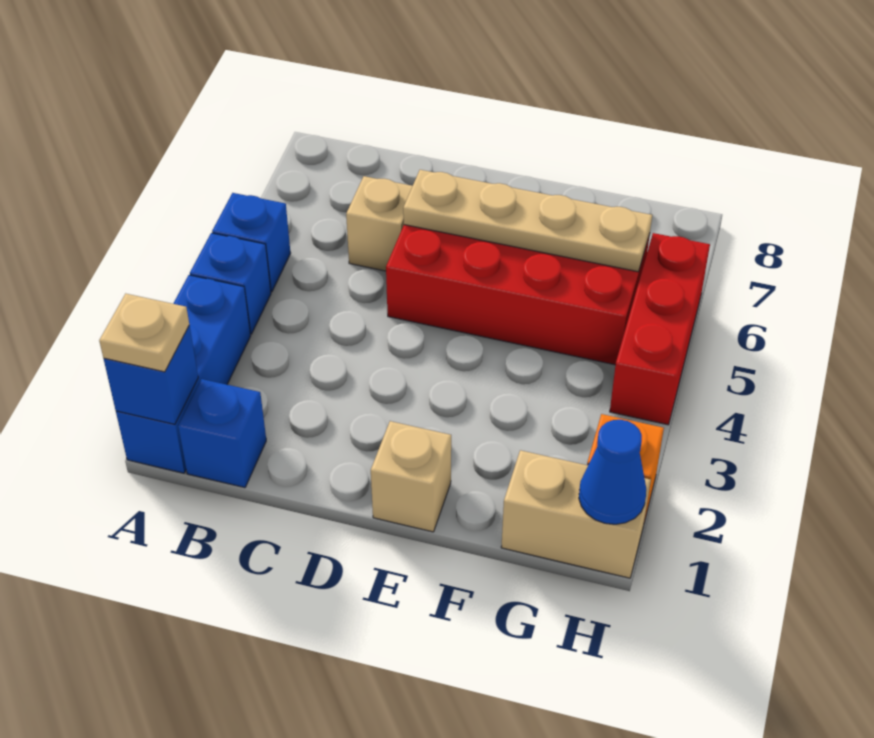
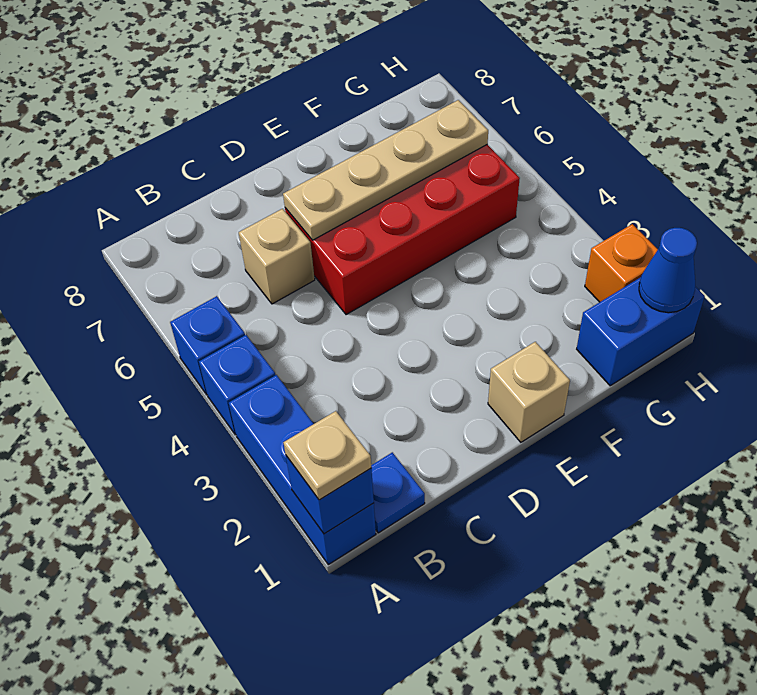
blue 1x1 brick [178,379,266,488] -> blue 1x1 plate [371,452,425,533]
tan 1x2 brick [501,450,651,578] -> blue 1x2 brick [577,277,705,386]
red 1x3 brick [610,233,710,425] -> none

